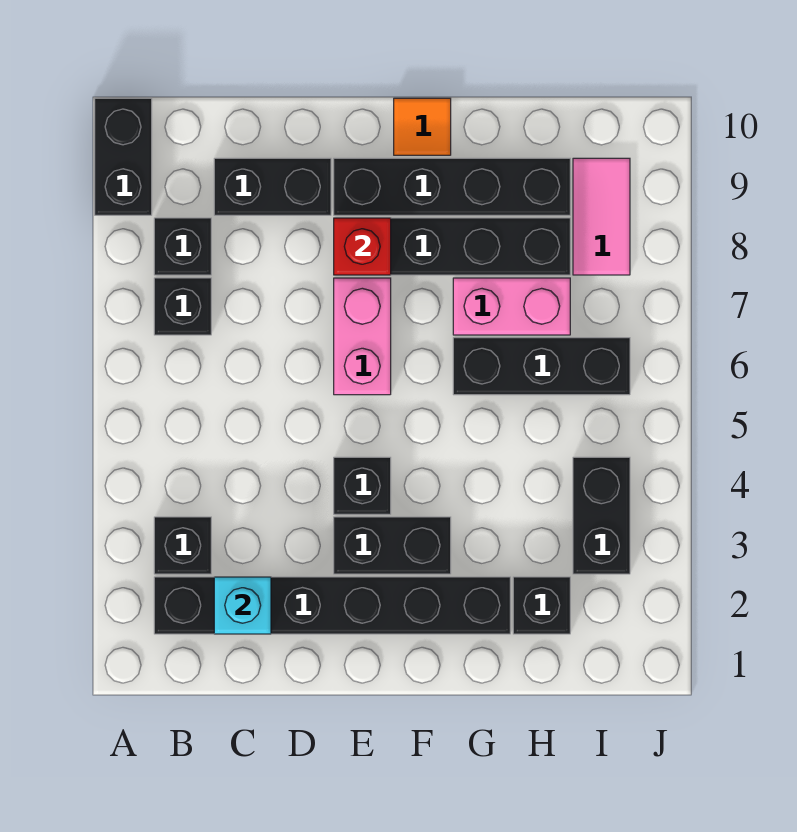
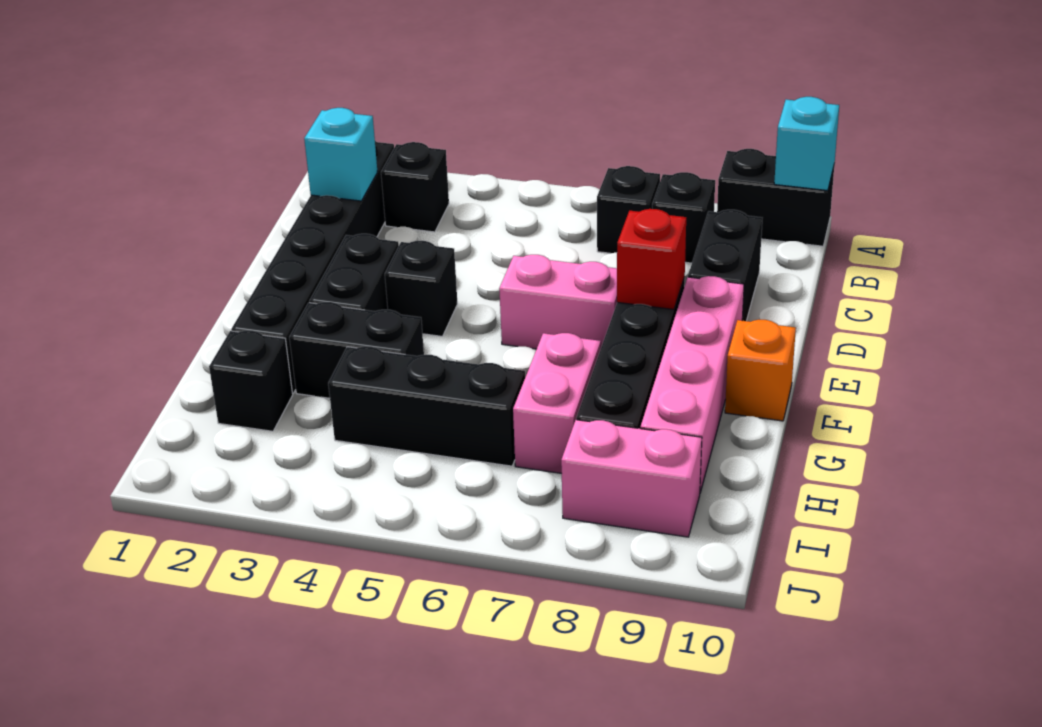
none -> cyan 1x1 brick [774,97,839,191]
black 1x4 brick [334,158,570,215] -> pink 1x4 brick [640,276,744,492]
orange 1x1 tile [394,98,451,155] -> orange 1x1 brick [725,320,796,421]
black 1x3 brick [453,338,630,395] -> black 1x3 brick turned to [328,346,525,466]
black 1x2 brick [573,457,630,574] -> black 1x2 brick moved to [289,302,424,398]
pink 1x2 tile [573,158,630,275] -> pink 1x2 brick [561,420,702,537]

